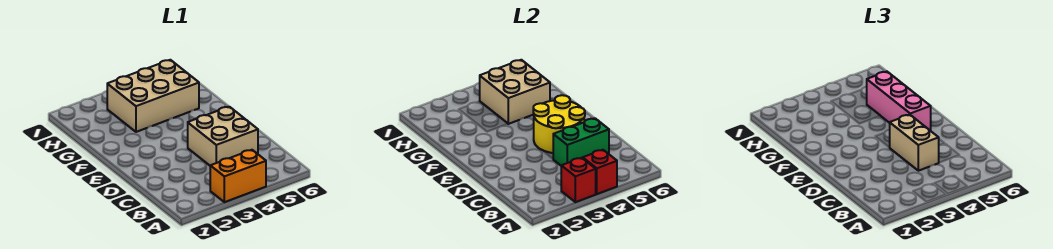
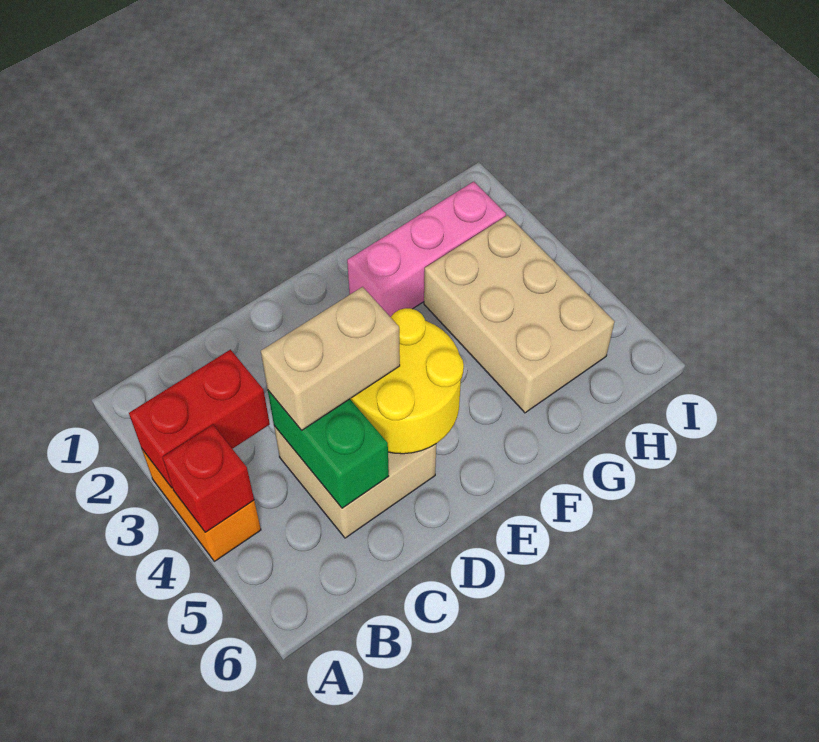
red 1x1 brick [561,158,596,202] -> red 1x2 brick [129,350,270,488]
pink 1x3 brick [867,72,931,131] -> pink 1x3 brick moved to [347,182,506,317]
tan 2x2 brick [480,60,550,124] -> none

